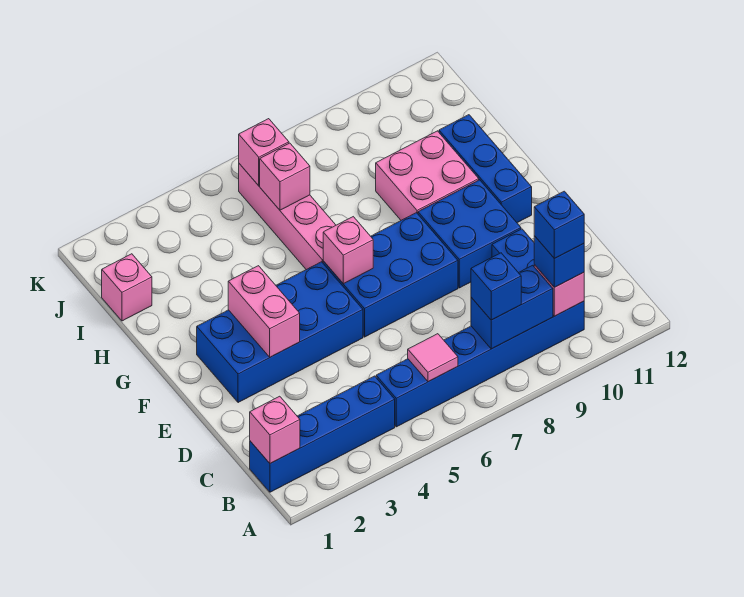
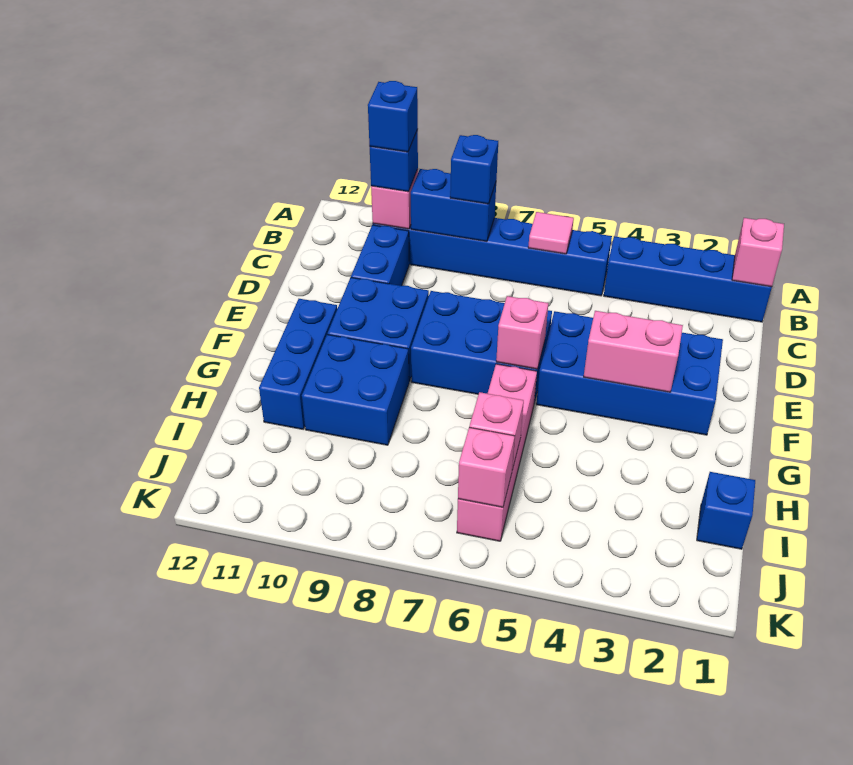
pink 1x2 brick [228,266,300,357] -> pink 1x2 brick turned to [584,311,683,392]
pink 2x2 brick [376,131,479,220] -> blue 2x2 brick [302,335,409,445]
pink 1x1 brick [102,254,152,321] -> blue 1x1 brick [697,472,755,549]

